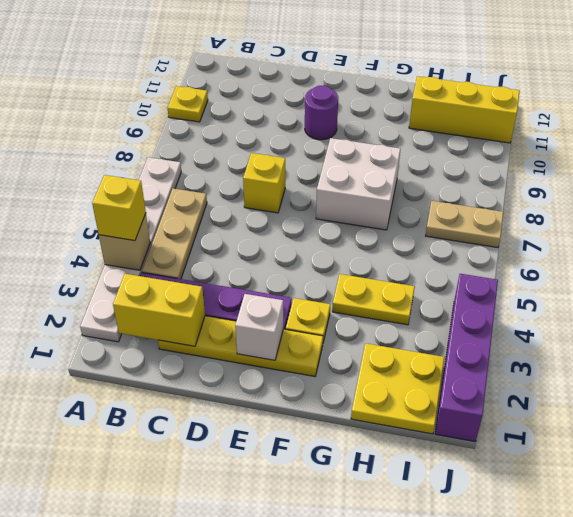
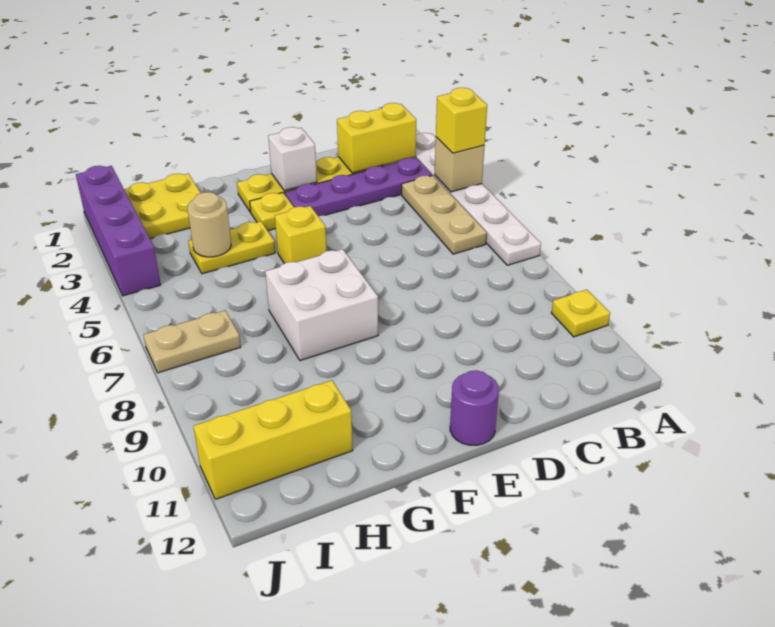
yellow 1x1 brick [243,153,285,213] -> yellow 1x1 brick moved to [275,206,326,264]
purple 1x1 round brick [305,85,338,140] -> purple 1x1 round brick moved to [450,370,499,445]
none -> tan 1x1 round brick [187,192,231,257]

